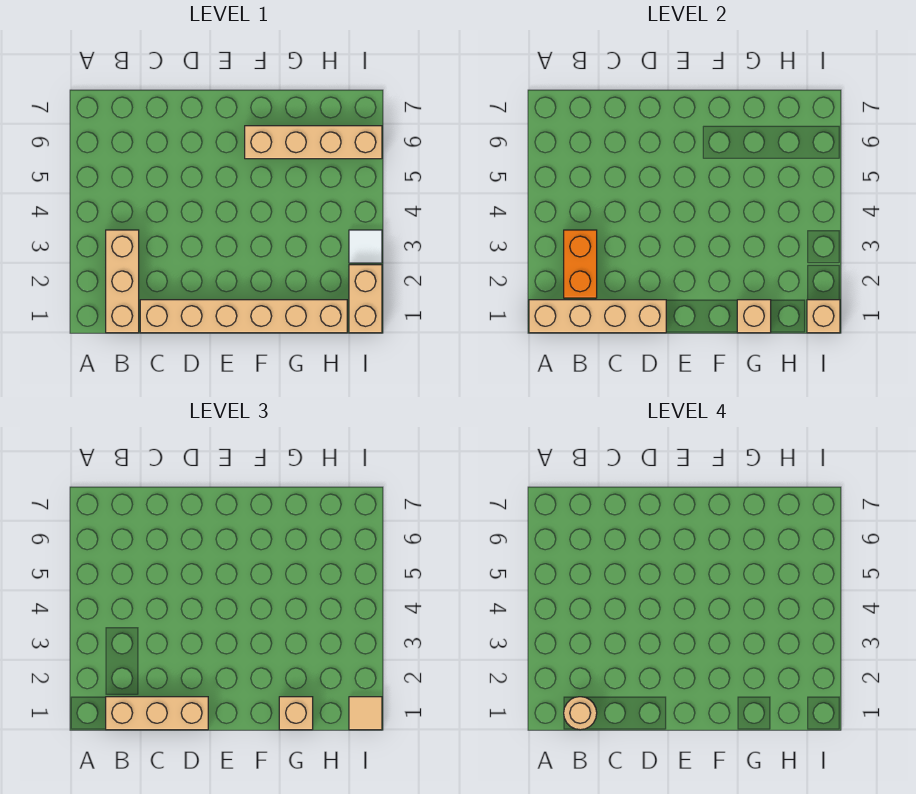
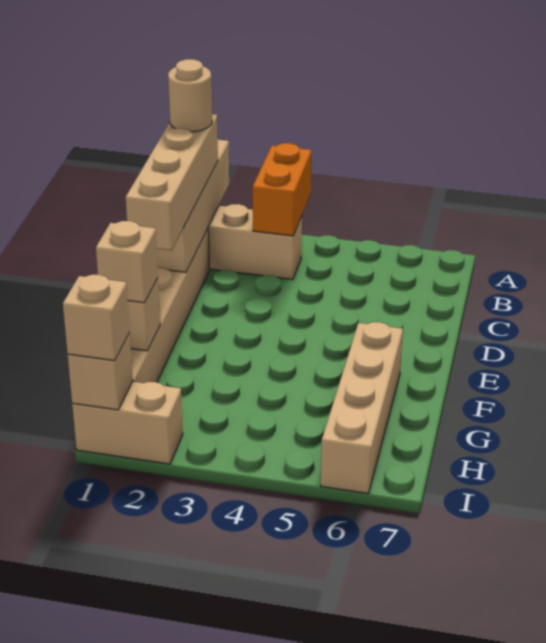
tan 1x3 brick [106,697,208,730] -> tan 1x4 brick [126,114,218,250]
orange 1x2 brick [564,230,597,298] -> orange 1x2 brick turned to [253,143,311,236]
tan 1x1 tile [349,697,382,730] -> tan 1x1 brick [63,275,130,361]
white 1x1 tile [349,230,382,263] -> none

